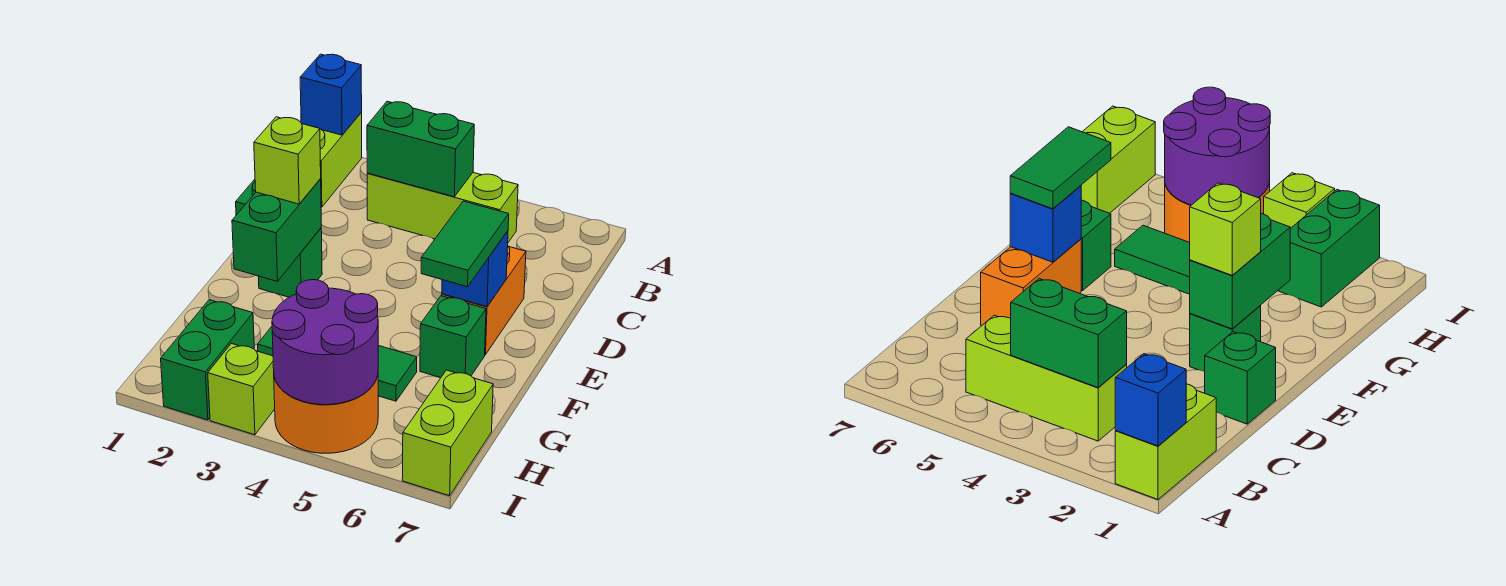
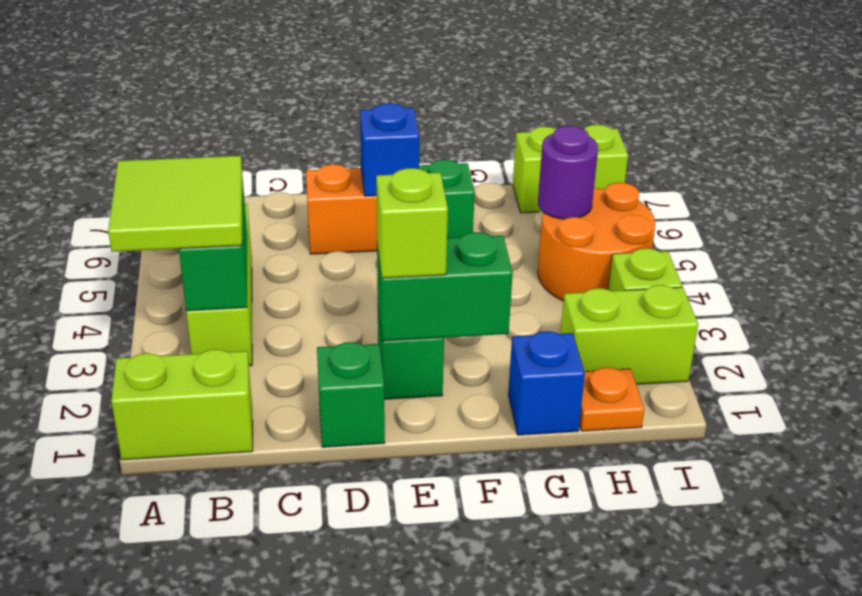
blue 1x1 brick [300,54,362,135] -> blue 1x1 brick moved to [508,331,585,435]
none -> lime 2x2 tile [108,156,242,252]
green 1x2 tile [421,201,509,287] -> none
green 1x3 tile [258,327,417,401] -> none
none -> orange 1x1 plate [579,367,645,431]
green 1x2 brick [161,300,254,420] -> lime 1x2 brick [560,285,698,384]
purple 2x2 round brick [272,280,378,405] -> purple 1x1 round brick [538,126,598,219]

